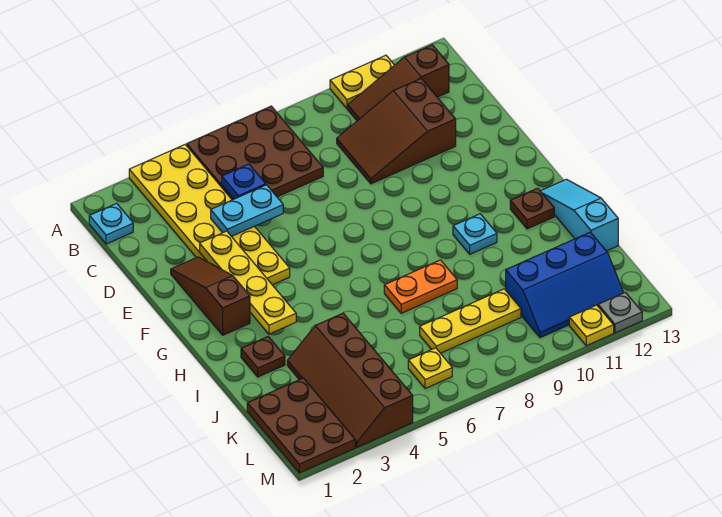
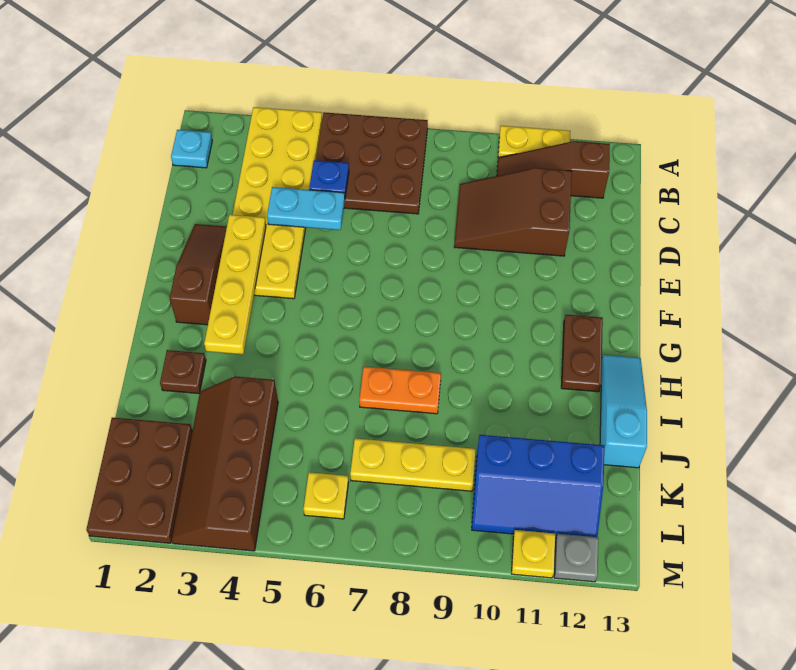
cyan 1x1 plate [453,214,497,254] -> none
brown 1x1 plate [510,188,554,229] -> brown 1x2 plate [561,315,603,392]

